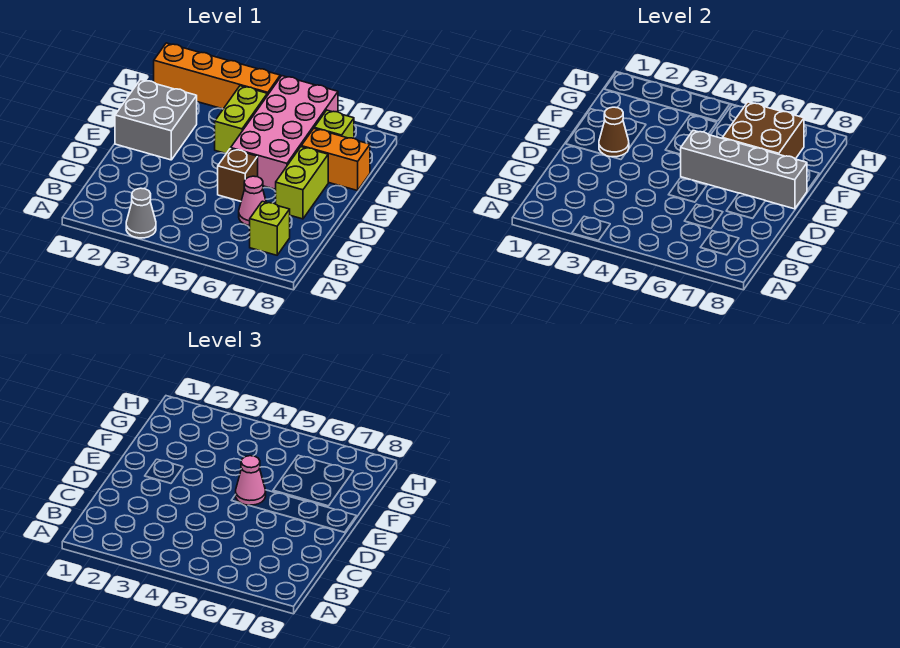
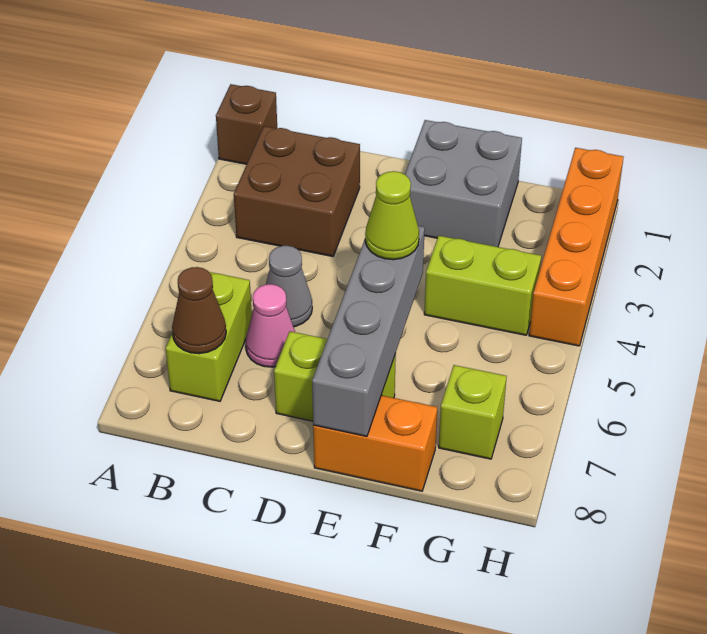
grey 1x1 cone [126,188,156,238] -> grey 1x1 cone moved to [266,246,312,327]
lime 1x1 brick [250,201,290,255] -> lime 1x2 brick [166,272,252,401]
brown 1x1 brick [218,149,258,201] -> brown 1x1 brick moved to [216,84,277,164]
brown 1x1 cone [599,107,629,157] -> brown 1x1 cone moved to [172,267,226,354]
pink 2x4 brick [231,76,338,189] -> none
pink 1x1 cone [236,456,266,505] -> lime 1x1 cone [365,171,419,260]
brown 2x2 brick [722,102,804,159] -> brown 2x2 brick moved to [234,126,360,256]
orange 1x2 brick [301,129,370,191] -> orange 1x2 brick turned to [313,395,437,491]

